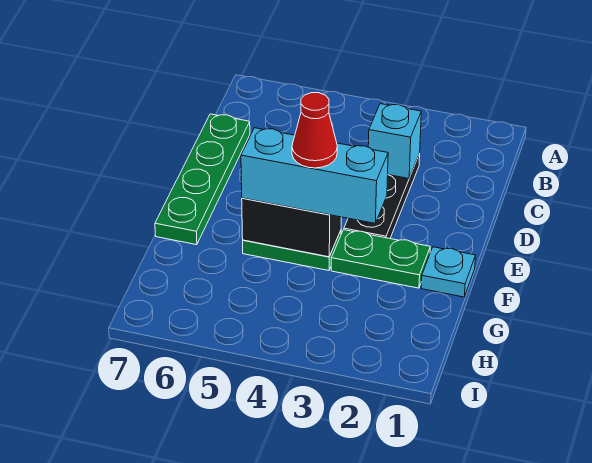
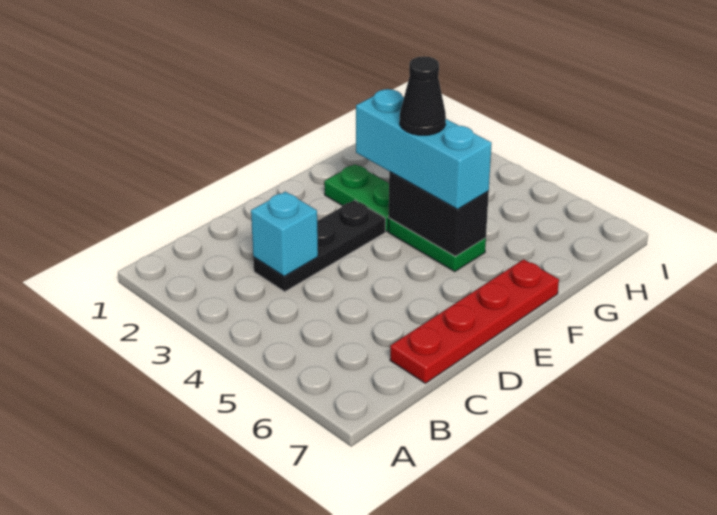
green 1x4 plate [155,114,250,245] -> red 1x4 plate [390,259,559,383]
cyan 1x1 plate [421,247,476,297] -> none
red 1x1 cone [292,93,337,168] -> black 1x1 cone [400,56,446,135]

